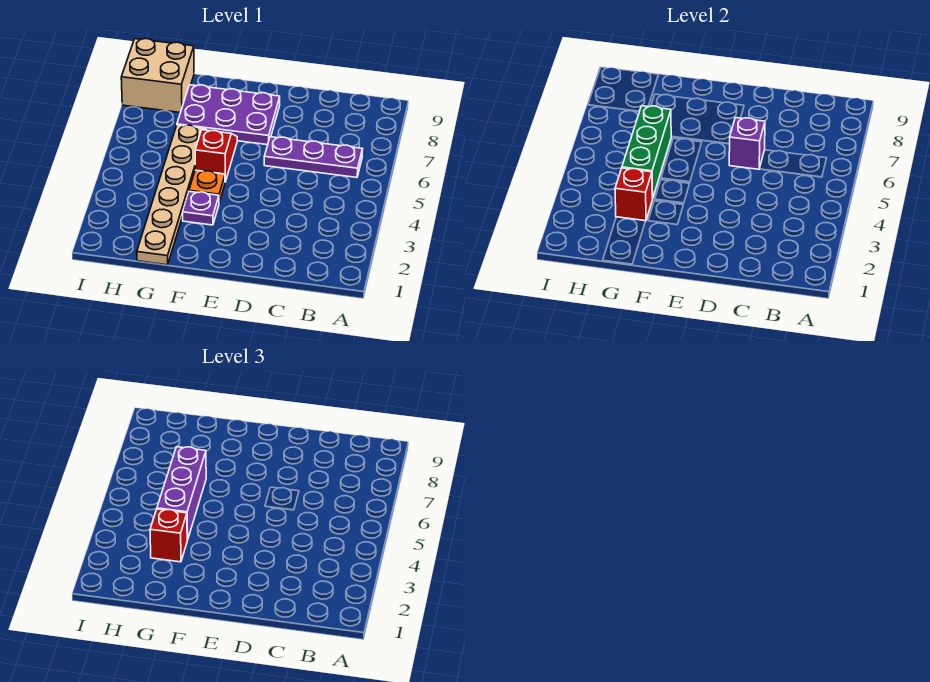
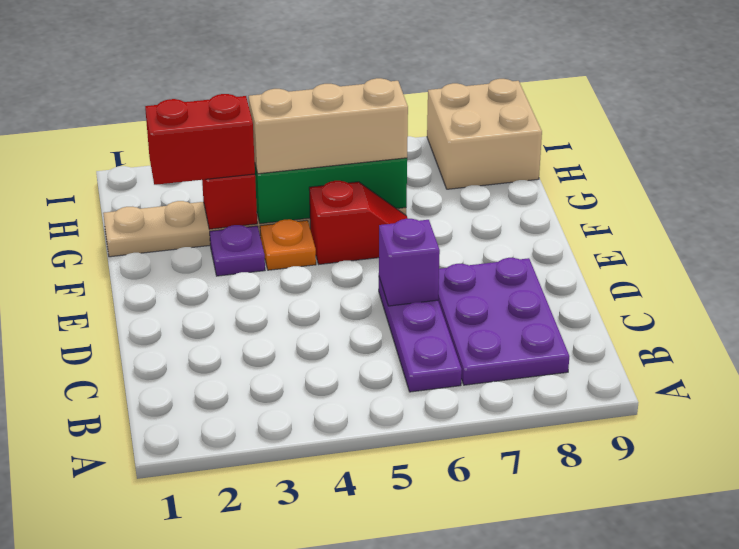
purple 2x3 plate [177,85,280,145] -> purple 2x3 plate moved to [438,258,569,385]
red 1x1 brick [150,509,187,562] -> red 1x2 brick [145,94,255,185]
purple 1x3 brick [157,447,206,540] -> tan 1x3 brick [249,78,408,174]

